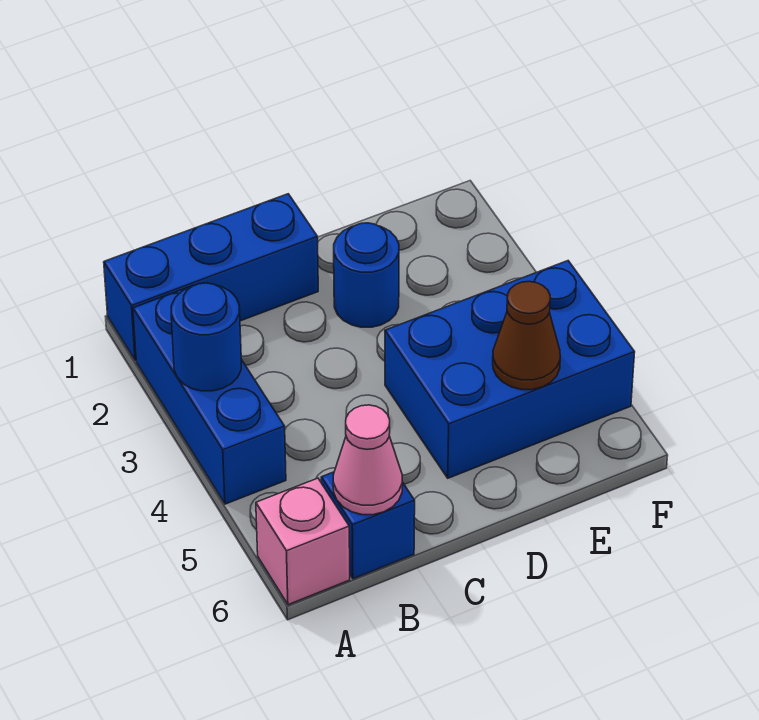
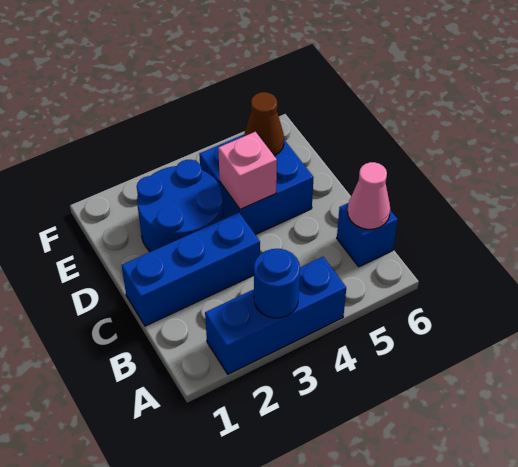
blue 1x3 brick [104,194,318,360] -> blue 1x3 brick turned to [122,212,260,326]
pink 1x1 brick [256,478,350,605] -> pink 1x1 brick moved to [218,132,277,209]
blue 1x1 round brick [334,223,399,327] -> blue 2x2 round brick [137,160,224,252]
blue 2x3 brick [385,261,635,478] -> blue 2x2 brick [199,134,314,235]

